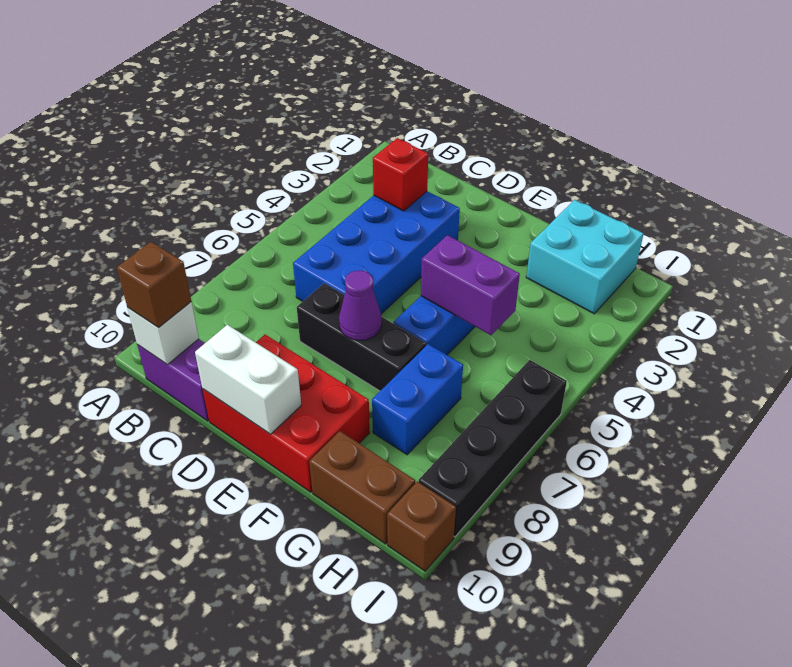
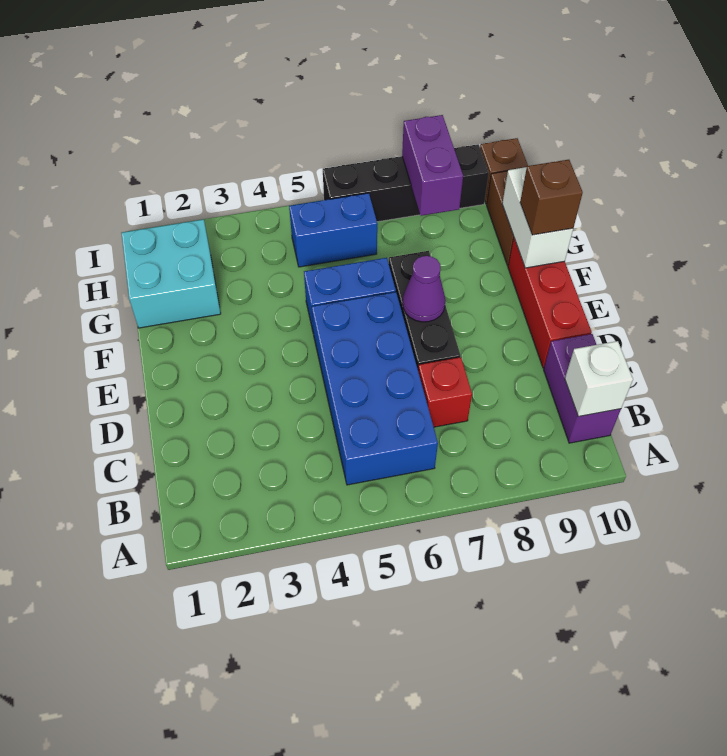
brown 1x1 brick [117,242,191,328] -> brown 1x1 brick moved to [520,160,583,235]
blue 2x4 brick [293,191,460,314] -> blue 2x4 brick turned to [312,292,438,485]
red 1x1 brick [373,138,428,211] -> red 1x1 brick moved to [418,357,472,427]
red 2x3 brick [203,335,370,492] -> red 1x3 brick [508,238,592,368]
white 1x2 brick [195,325,301,434] -> white 1x2 brick moved to [502,167,573,268]
purple 1x2 brick [421,235,520,335] -> purple 1x2 brick moved to [402,115,463,216]
blue 1x2 brick [372,344,463,455] -> blue 1x2 brick moved to [289,193,377,267]

